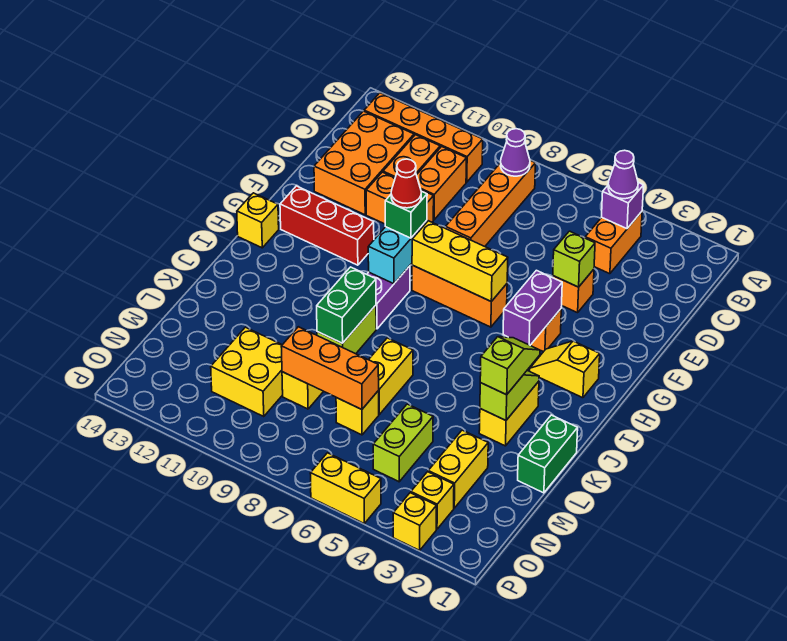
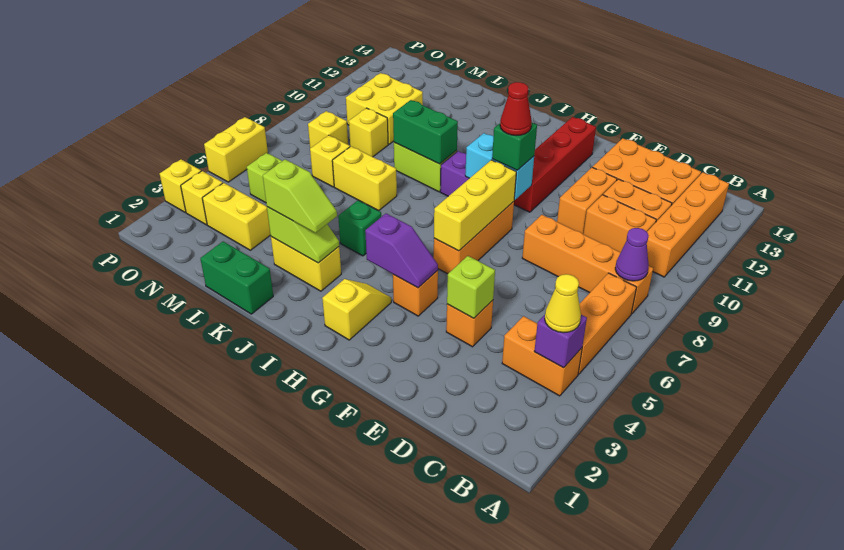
purple 1x1 cone [608,150,638,199] -> yellow 1x1 cone [545,274,581,333]
purple 1x2 brick [503,270,562,345] -> purple 1x2 slope [365,213,438,288]
red 1x3 brick [280,186,374,265] -> red 1x4 brick [514,117,596,212]
yellow 1x1 brick [237,193,279,248] -> yellow 1x1 brick moved to [308,111,348,148]
none -> green 1x1 brick [338,200,381,256]
orange 1x3 brick [281,327,379,410] -> orange 1x3 brick moved to [578,273,637,374]

